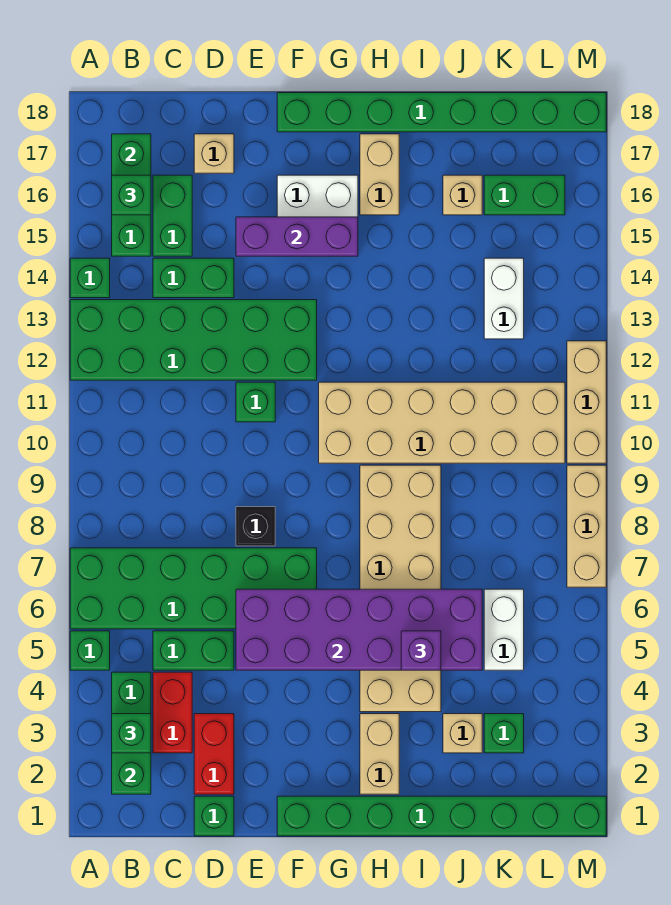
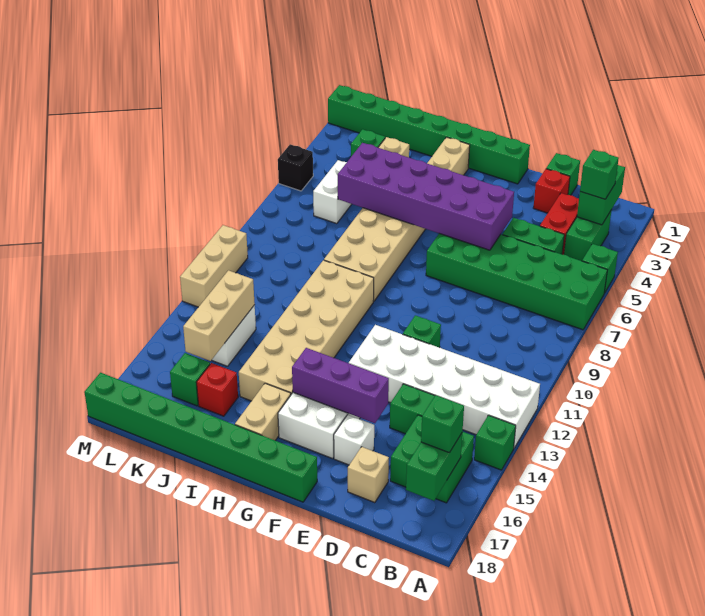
green 2x6 brick [70,300,317,380] -> white 2x6 brick [349,325,540,448]
red 1x2 brick [194,714,234,794] -> red 1x1 brick [533,169,570,213]
black 1x1 brick [236,507,275,546] -> black 1x1 brick moved to [278,144,313,191]
none -> white 1x1 brick [334,415,374,465]
tan 2x6 brick [319,382,565,463] -> tan 2x6 brick turned to [239,260,374,401]
purple 1x1 brick [401,631,441,670] -> none
tan 1x1 brick [443,175,482,215] -> red 1x1 brick [196,363,238,416]
green 1x2 brick [484,175,565,215] -> green 1x1 brick [170,353,210,406]
tan 1x3 brick [567,465,606,587] -> tan 1x3 brick moved to [183,270,255,361]

